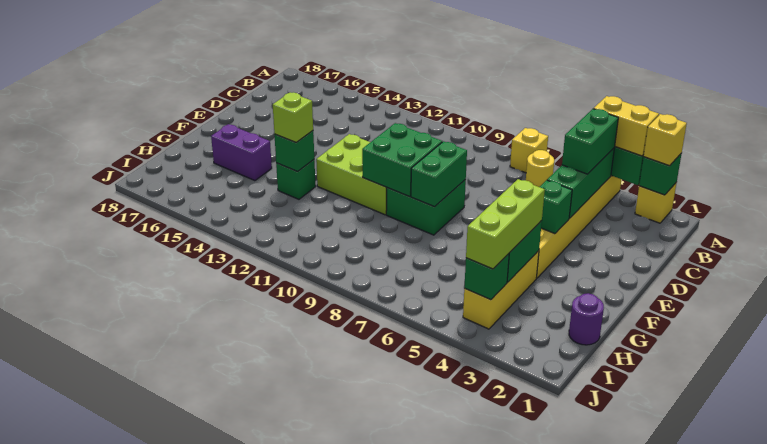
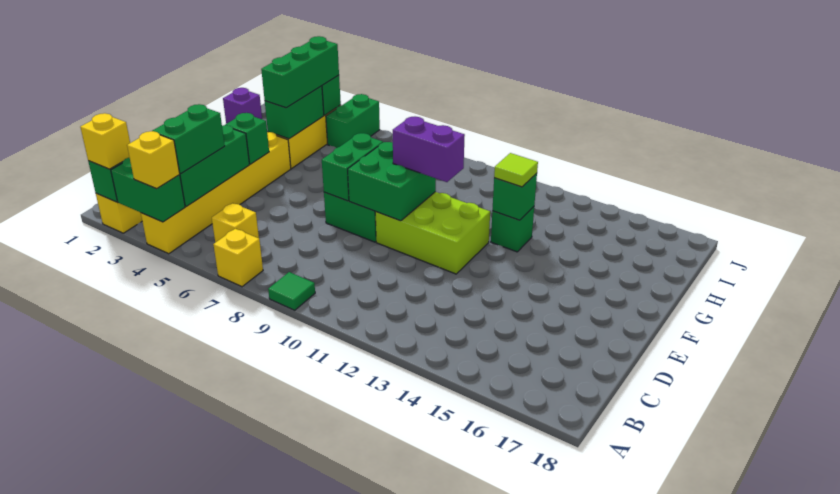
yellow 1x2 brick [594,96,659,156] -> yellow 1x1 brick [127,131,180,189]
none -> green 1x1 tile [268,272,315,310]
yellow 1x1 round brick [526,150,554,187] -> yellow 1x1 brick [212,203,259,243]
lime 1x3 brick [466,179,545,269] -> green 1x3 brick [261,36,339,108]
lime 1x1 brick [273,92,313,142] -> lime 1x1 tile [494,153,538,187]
purple 1x2 brick [211,124,272,181] -> purple 1x2 brick moved to [393,117,465,182]
purple 1x1 round brick [569,293,604,345] -> purple 1x1 brick [223,88,262,124]
none -> green 1x2 brick [326,94,380,148]

